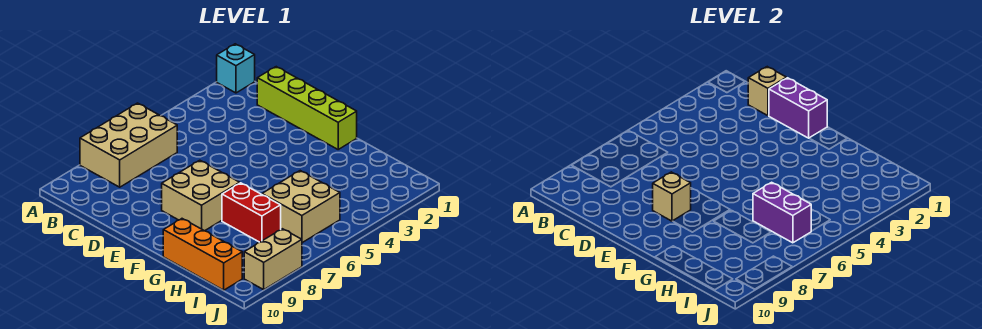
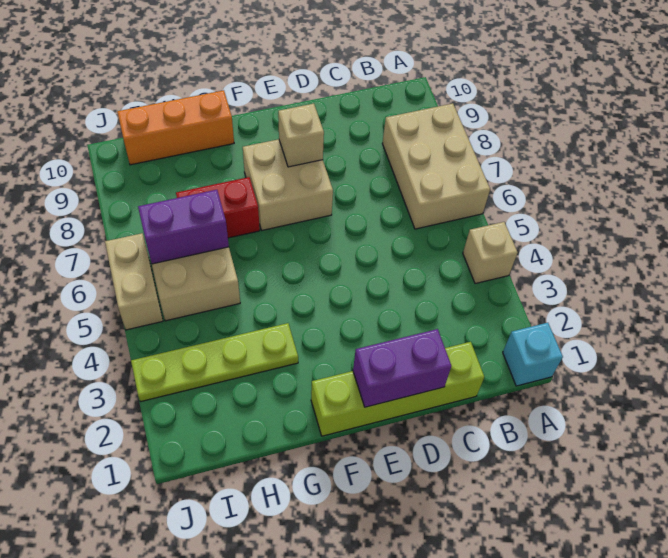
tan 1x1 brick [748,67,786,116] -> tan 1x1 brick moved to [463,222,518,284]
none -> lime 1x4 plate [131,323,298,402]
tan 1x2 brick [244,229,302,290] -> tan 1x2 brick moved to [105,233,163,330]

